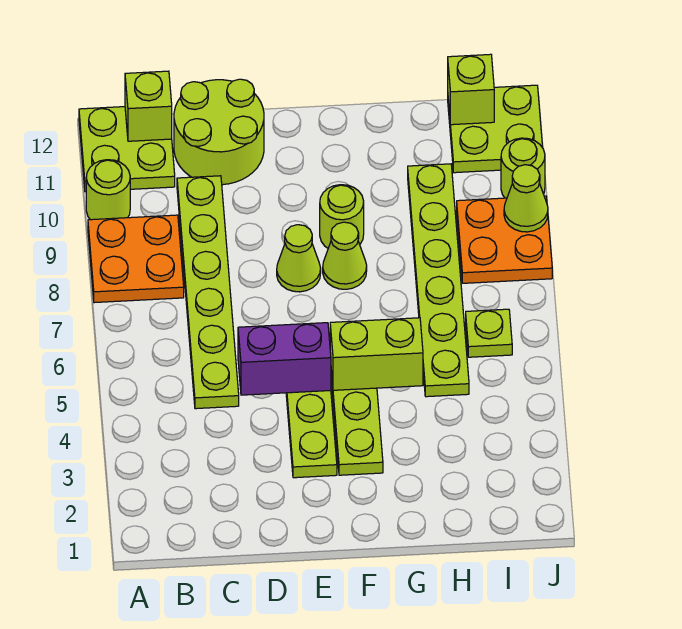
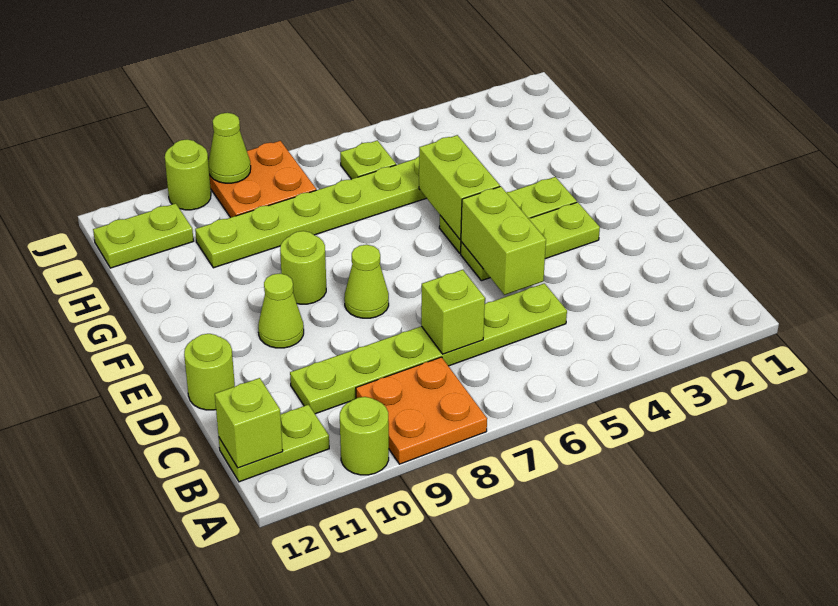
lime 2x2 plate [79,107,175,192] -> lime 1x2 plate [219,405,329,482]
lime 2x2 round brick [174,79,264,185] -> lime 1x1 round brick [184,334,235,410]
purple 1x2 brick [238,323,331,395] -> lime 1x2 brick [461,186,546,295]
lime 1x1 cone [323,222,367,289] -> lime 1x1 cone moved to [258,274,304,348]
lime 2x2 plate [448,85,543,173] -> lime 1x2 plate [93,203,194,268]
lime 1x1 brick [448,54,494,125] -> lime 1x1 brick moved to [421,270,485,354]

